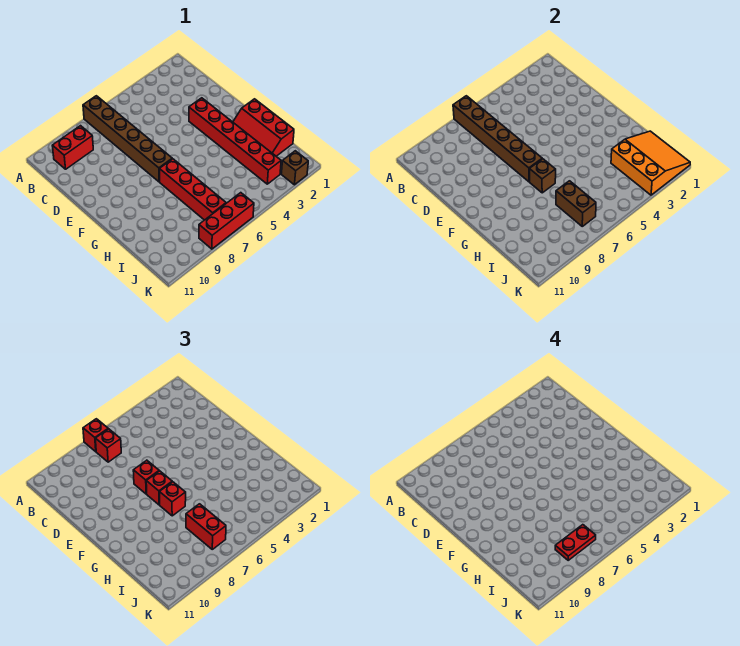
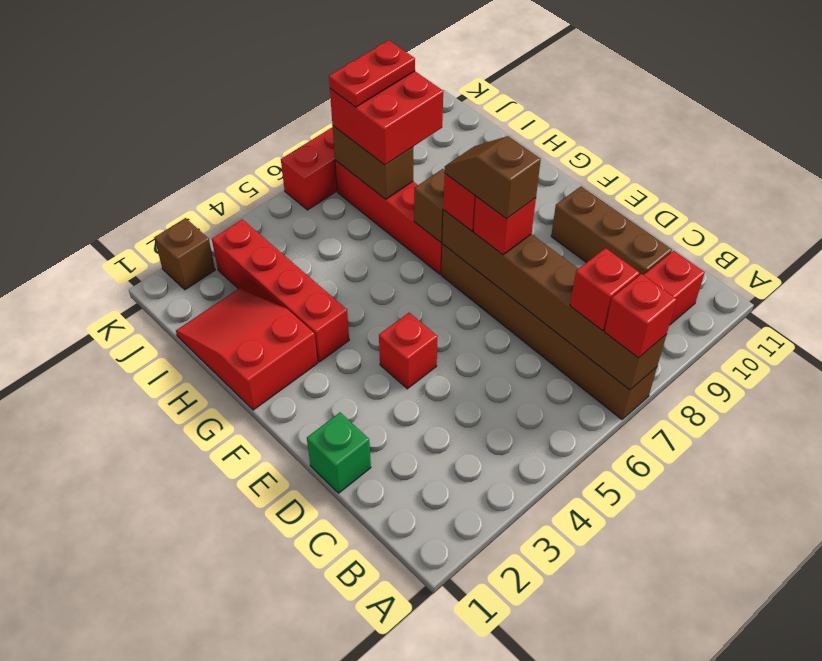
none -> brown 1x3 brick [551,186,672,275]
none -> green 1x1 brick [307,412,371,493]
red 1x6 brick [189,98,281,184] -> red 1x4 brick [212,219,349,362]
none -> brown 1x2 slope [445,136,541,219]
red 2x3 slope [233,99,294,156] -> red 2x3 slope turned to [176,288,318,410]
red 1x1 brick [159,482,186,516] -> red 1x1 brick moved to [379,313,438,389]
orange 3x3 slope [611,131,690,195] -> none
red 1x2 brick [186,504,226,549] -> red 2x2 brick [330,71,443,165]

